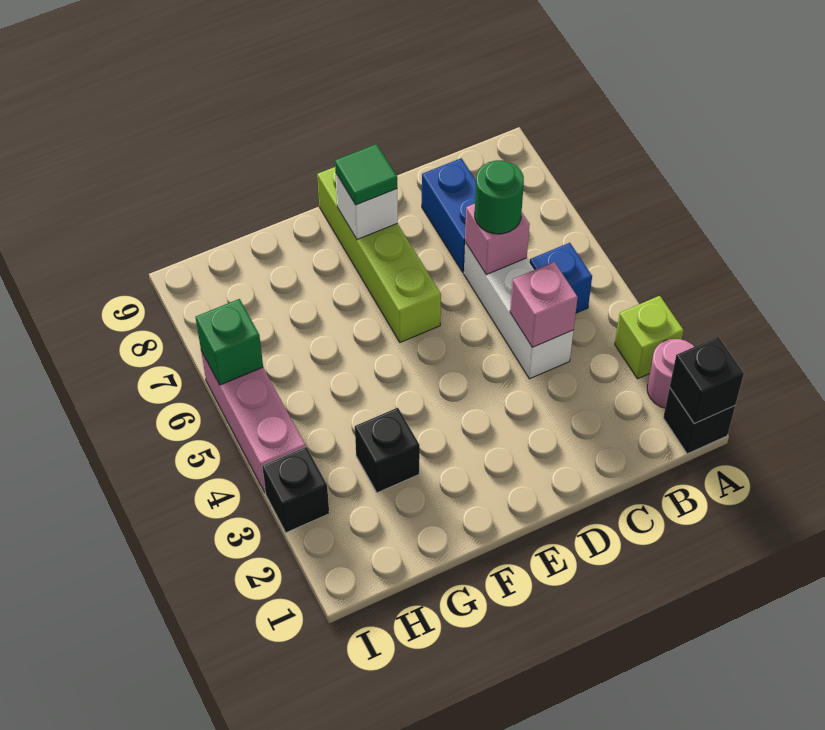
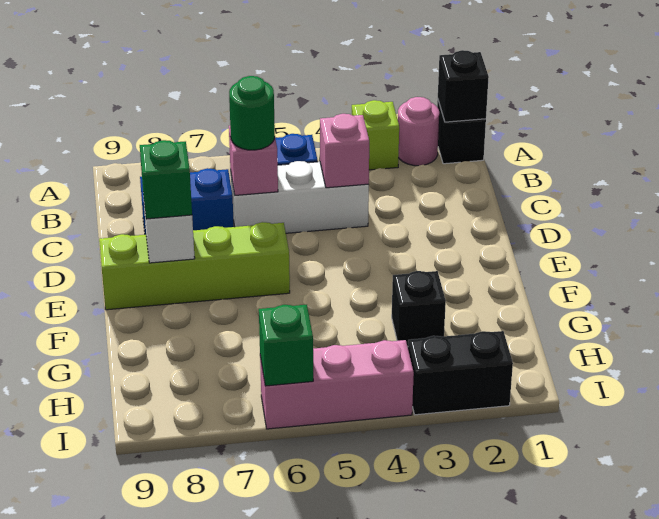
green 1x1 tile [335,144,397,205] -> green 1x1 brick [140,140,192,219]
black 1x1 brick [262,447,329,533] -> black 1x2 brick [408,331,513,415]

